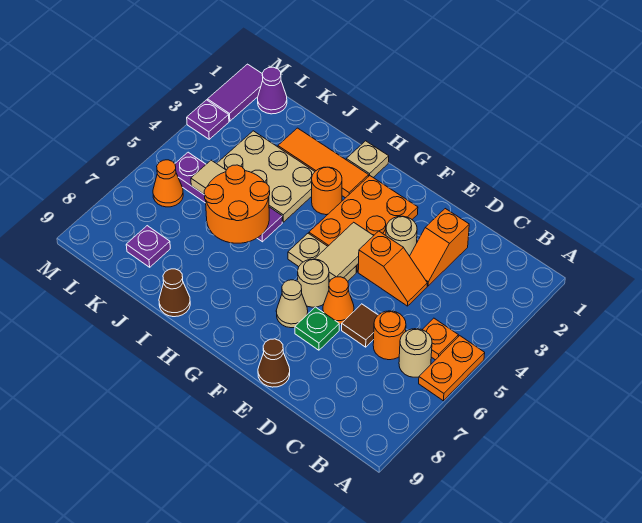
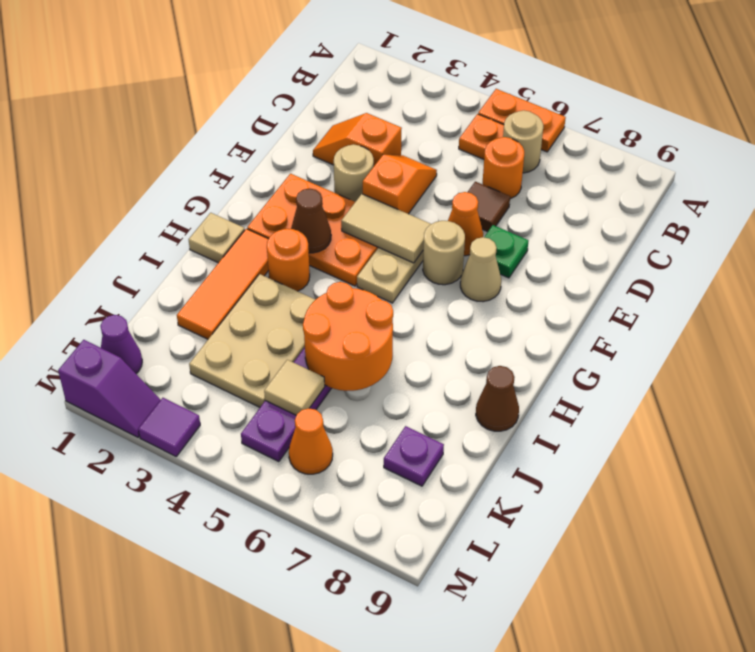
orange 1x2 slope [410,209,469,286] -> orange 1x2 slope turned to [313,113,402,166]
brown 1x1 cone [258,339,290,387] -> brown 1x1 cone moved to [291,189,331,253]
purple 1x2 tile [208,64,263,121] -> purple 1x2 slope [58,340,160,437]
purple 1x1 plate [187,100,229,139] -> purple 1x1 tile [138,398,200,456]

